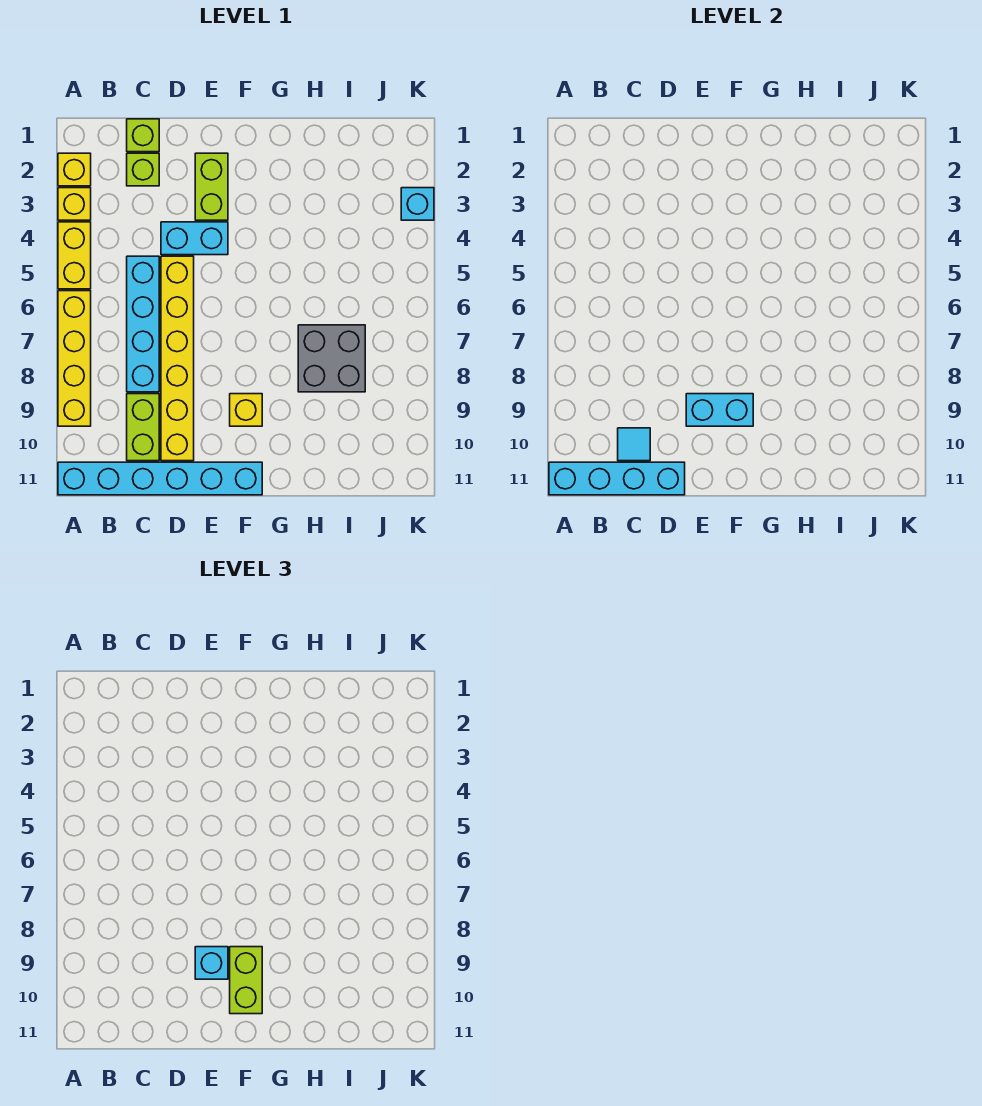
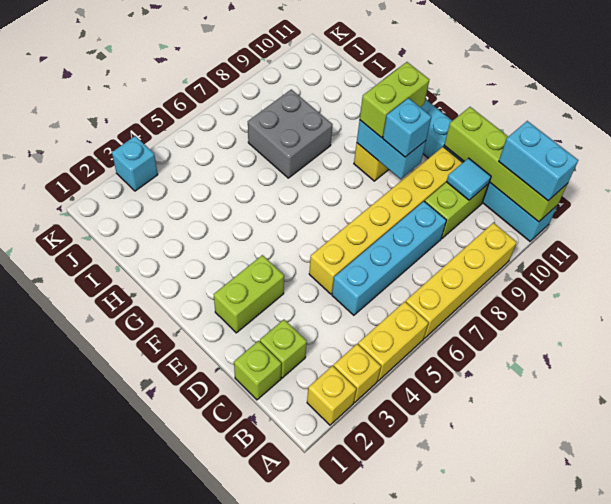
cyan 1x4 brick [549,462,685,495] -> lime 1x4 brick [444,107,568,222]
cyan 1x2 brick [161,222,228,255] -> cyan 1x2 brick moved to [499,121,578,201]

